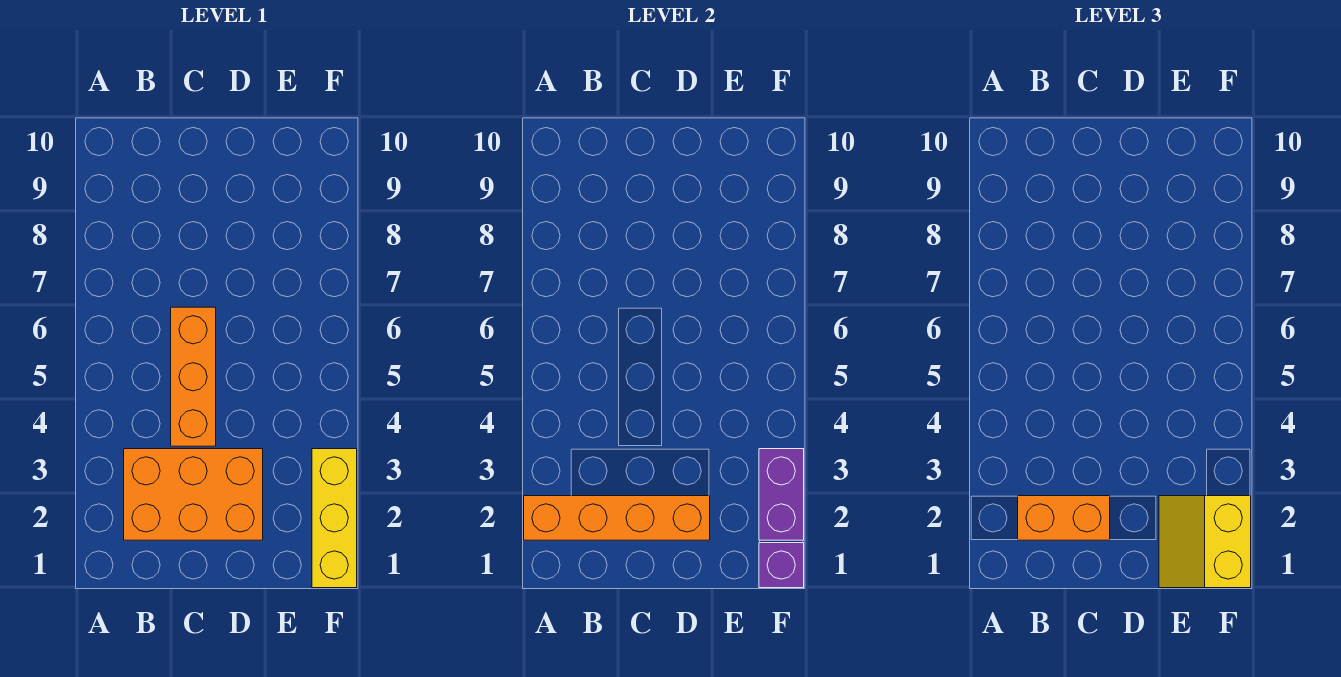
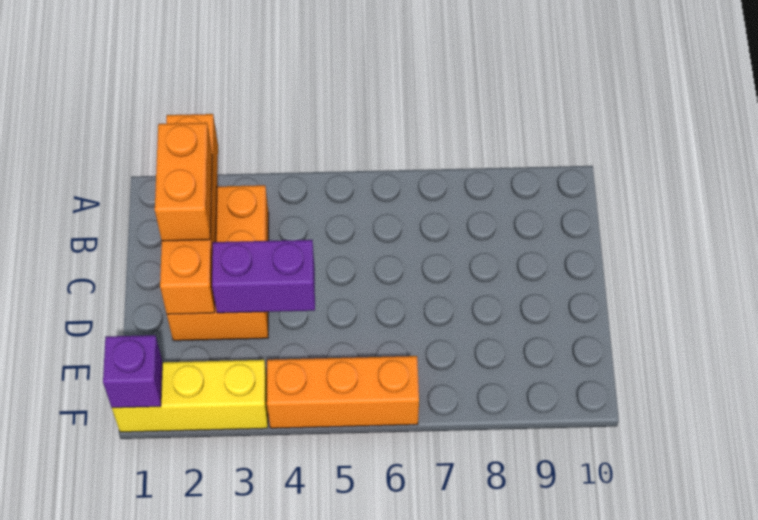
orange 1x3 brick [171,307,216,446] -> orange 1x3 brick moved to [267,356,419,428]
yellow 2x2 slope [1159,496,1251,588] -> none
purple 1x2 brick [759,449,804,540] -> purple 1x2 brick moved to [212,240,315,313]

